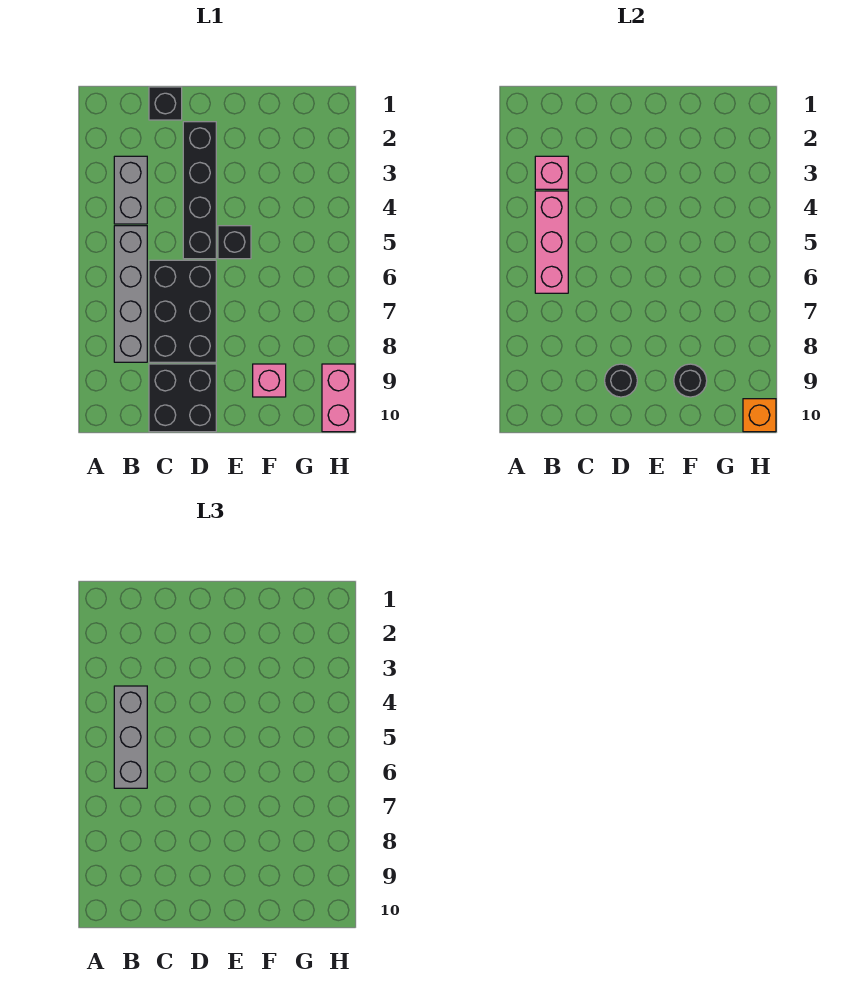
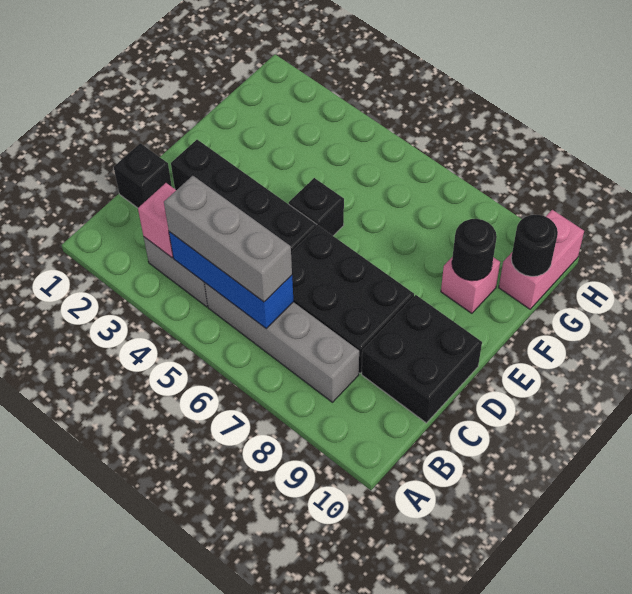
pink 1x3 brick [535,191,568,293] -> blue 1x3 brick [169,232,293,328]
black 1x1 round brick [605,364,637,397] -> black 1x1 round brick moved to [511,215,558,276]
pink 1x2 brick [322,364,355,432] -> pink 1x2 brick turned to [499,210,584,309]
orange 1x1 brick [743,399,776,432] -> none

